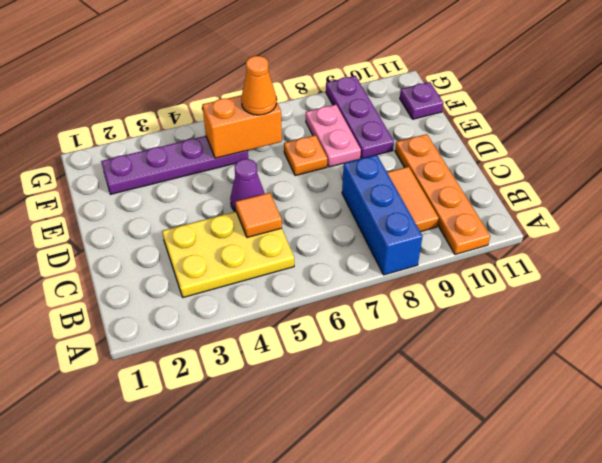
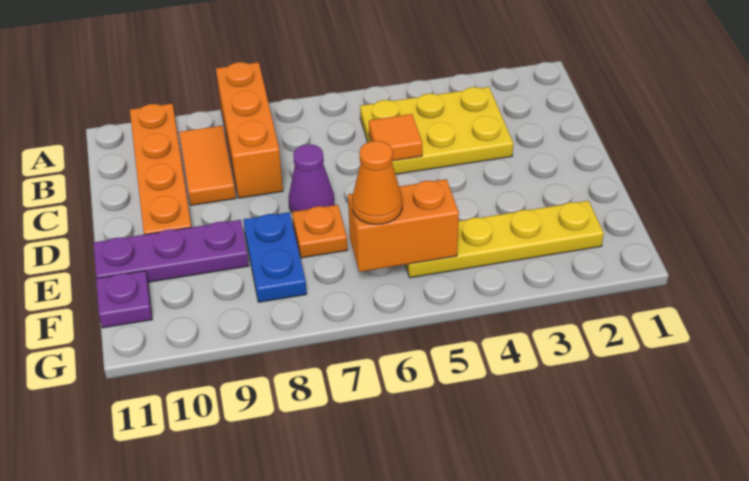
blue 1x3 brick [342,155,423,275] -> orange 1x3 brick [216,62,283,198]
purple 1x1 cone [230,159,265,212] -> purple 1x1 cone moved to [289,144,334,213]
pink 1x2 plate [306,105,361,167] -> blue 1x2 plate [243,212,307,302]
purple 1x3 plate [326,76,394,158] -> purple 1x3 plate turned to [94,220,249,282]
purple 1x4 plate [101,136,248,194] -> yellow 1x4 plate [406,201,604,278]

